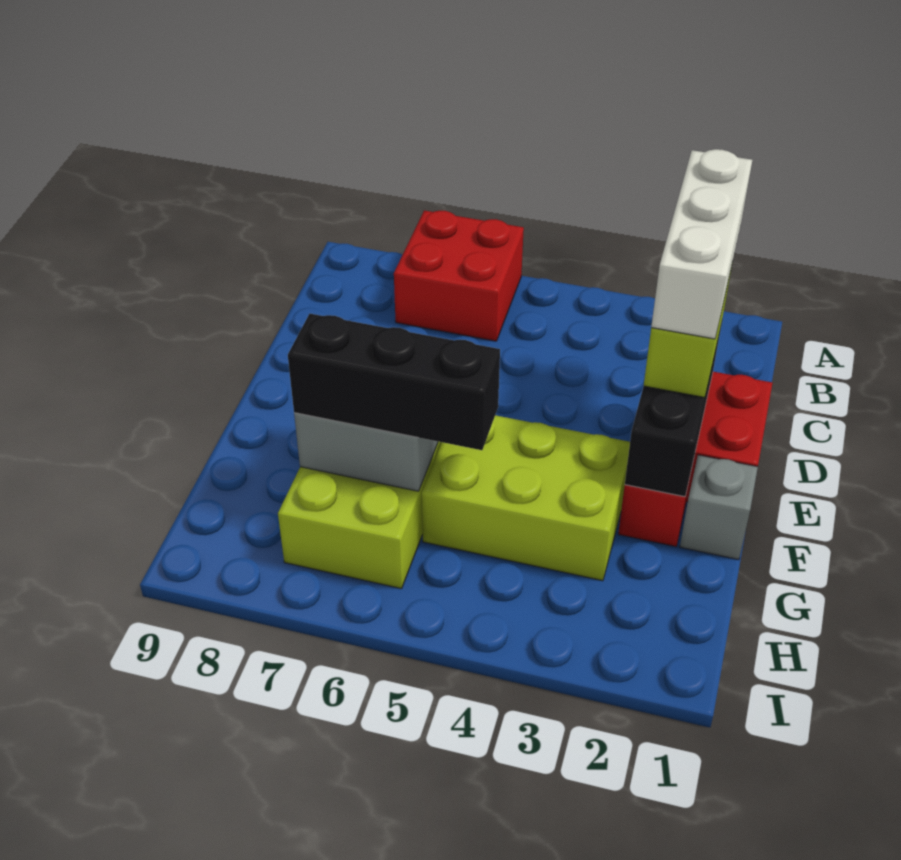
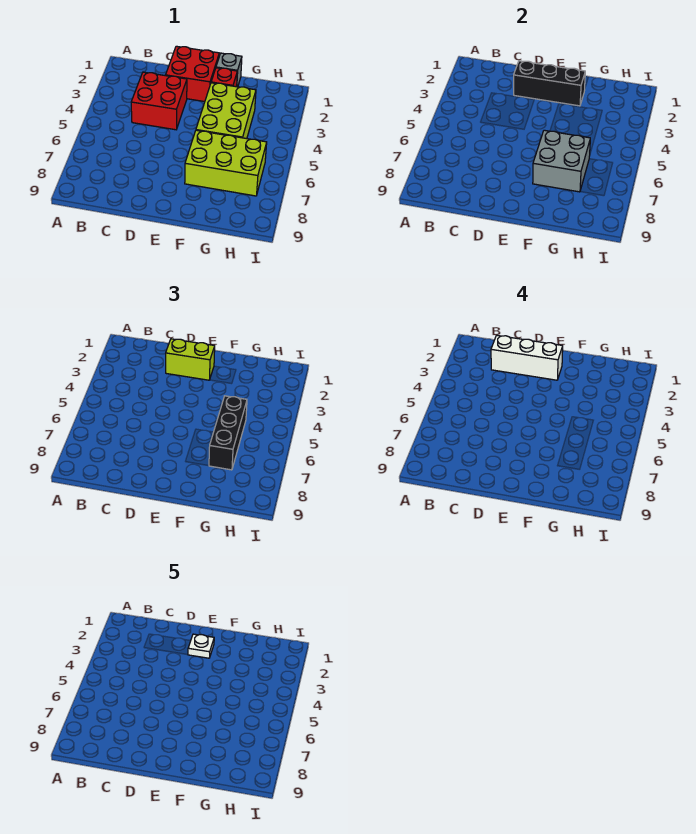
red 2x2 brick [394,210,524,341] -> red 2x2 brick moved to [131,72,187,130]
none -> white 1x1 plate [188,634,214,658]

